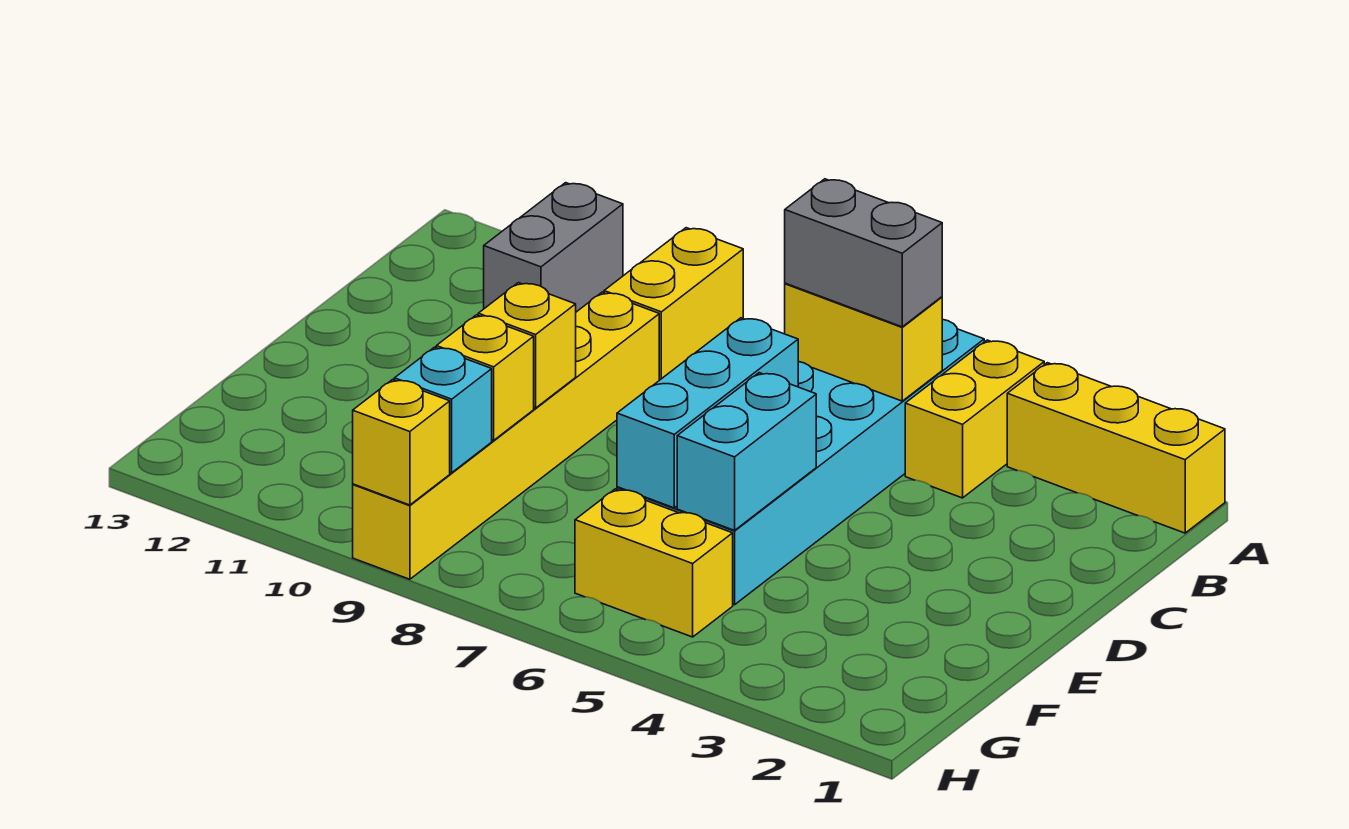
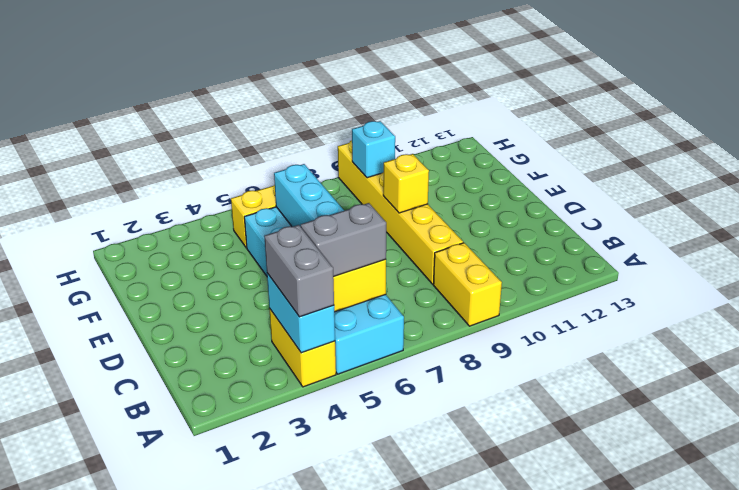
yellow 1x3 brick [1007,363,1225,533] -> none
grey 1x2 brick [484,183,623,312] -> grey 1x2 brick moved to [264,225,334,317]
cyan 1x2 brick [677,373,816,530] -> cyan 1x2 brick moved to [267,273,335,353]
yellow 1x1 brick [436,315,534,440] -> none
yellow 1x1 brick [353,380,450,505] -> none

